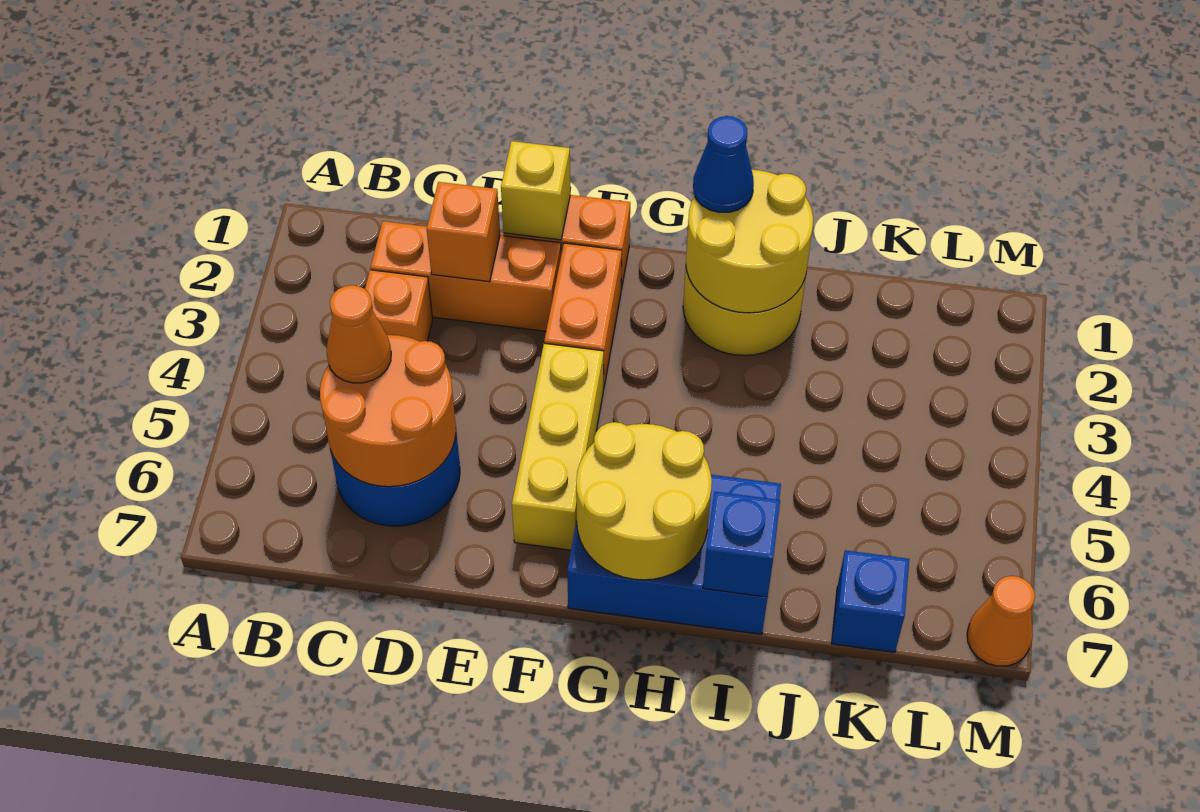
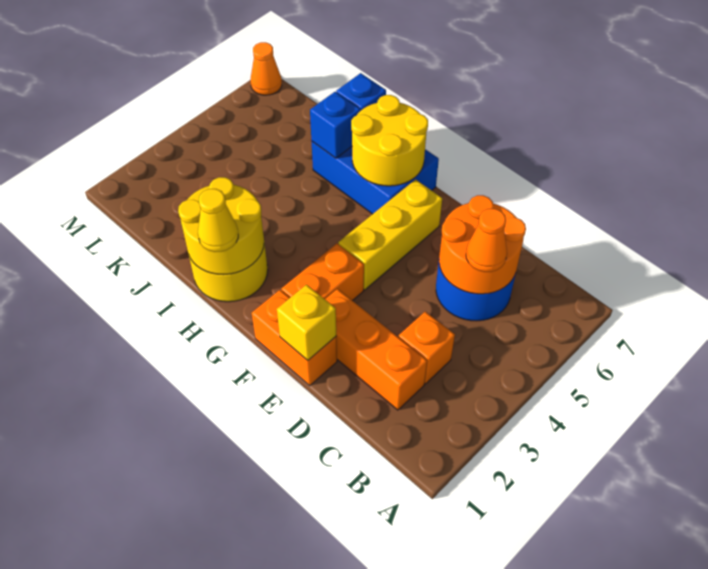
orange 1x1 brick [427,182,500,282] -> none
blue 1x1 cone [693,116,754,212] -> yellow 1x1 cone [198,189,238,252]
blue 1x1 brick [832,550,909,652] -> blue 1x1 brick moved to [310,92,361,158]

